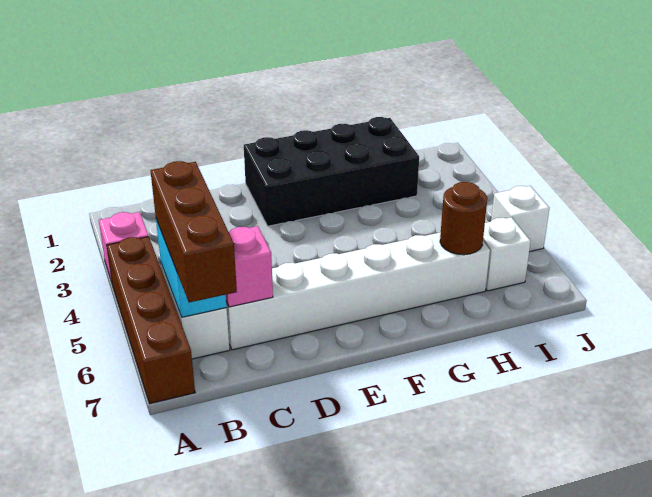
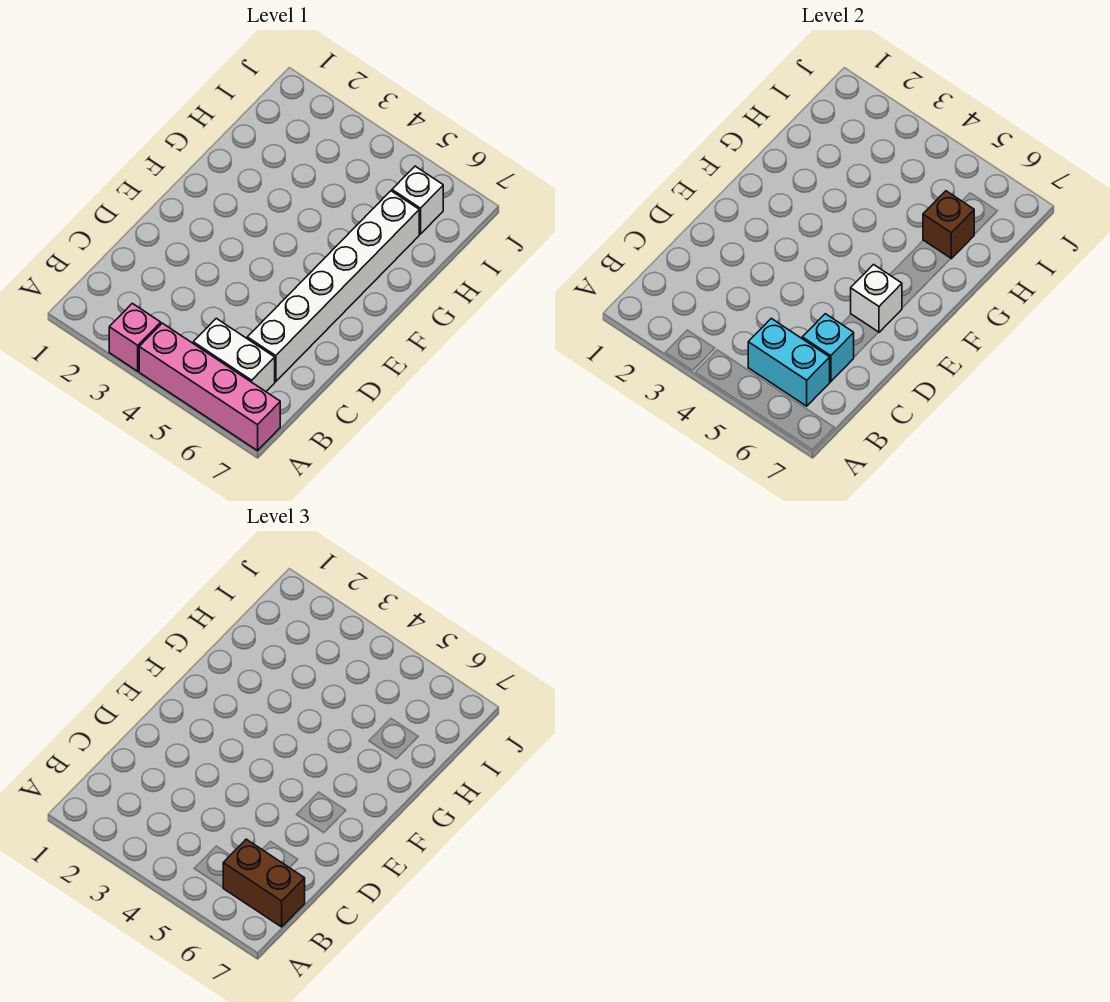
brown 1x4 brick [107,237,195,404] -> pink 1x4 brick [139,323,280,451]
brown 1x3 brick [150,161,237,302] -> brown 1x2 brick [223,839,305,927]
pink 1x1 brick [226,226,273,307] -> cyan 1x1 brick [802,314,854,382]
black 2x4 brick [244,117,419,226] -> none
brown 1x1 round brick [440,182,487,255] -> brown 1x1 brick [923,191,974,259]
white 1x1 brick [491,186,549,252] -> white 1x1 brick moved to [851,265,902,332]

